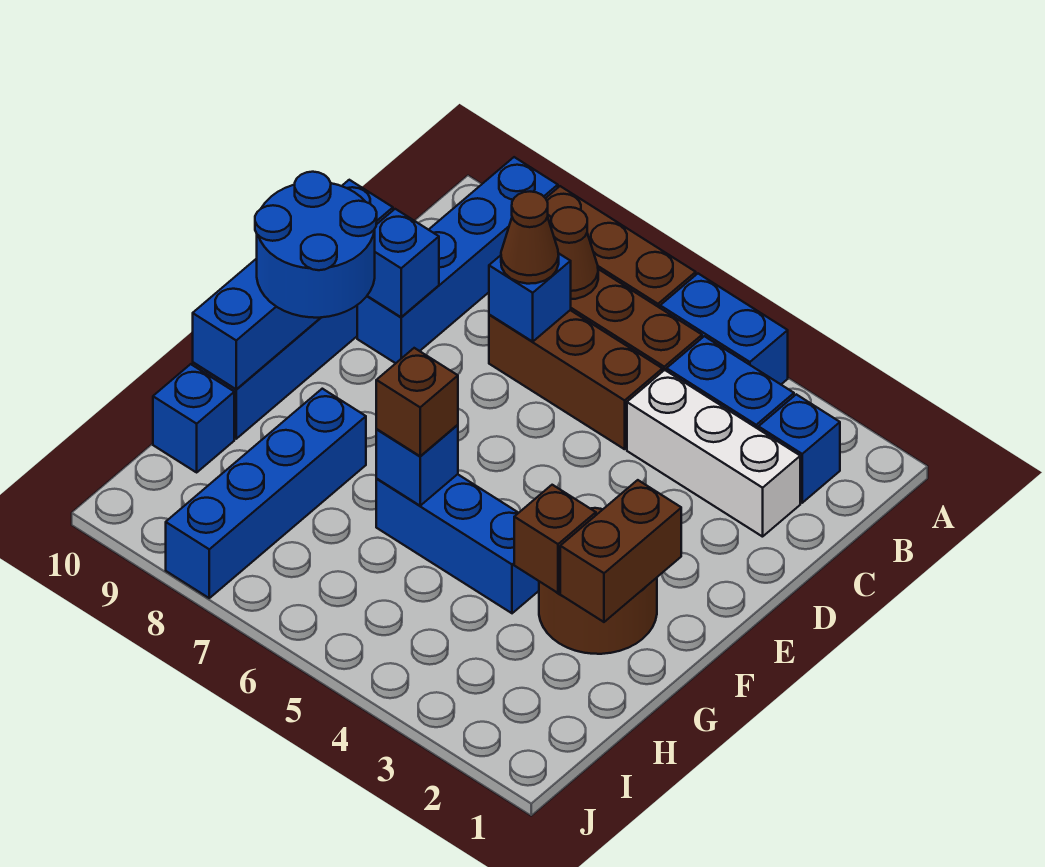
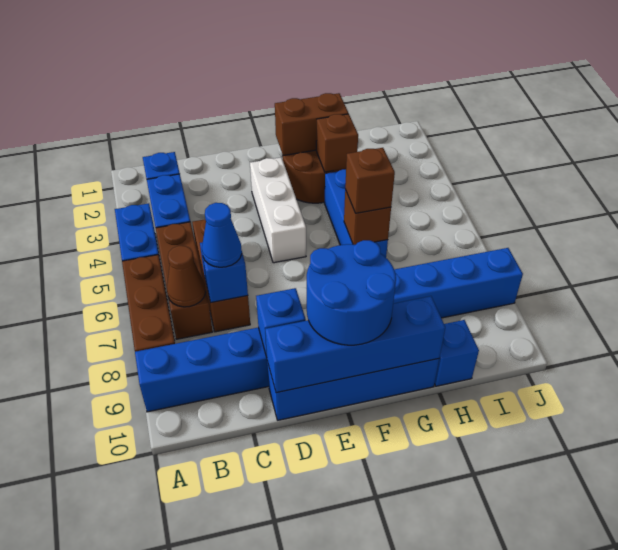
white 1x3 brick [627,370,800,537] -> white 1x3 brick moved to [250,157,306,263]
brown 1x1 cone [501,192,559,284] -> blue 1x1 cone [202,203,242,267]
blue 1x1 brick [376,425,458,506] -> brown 1x1 brick [344,190,391,245]

